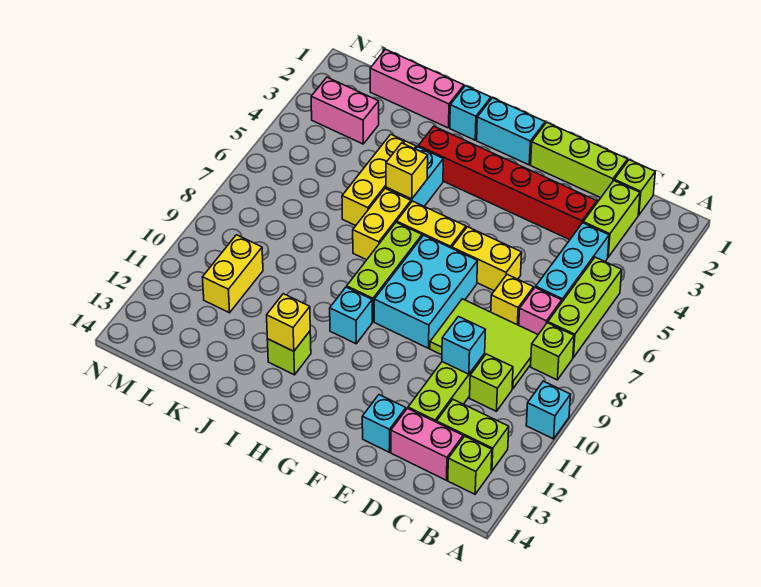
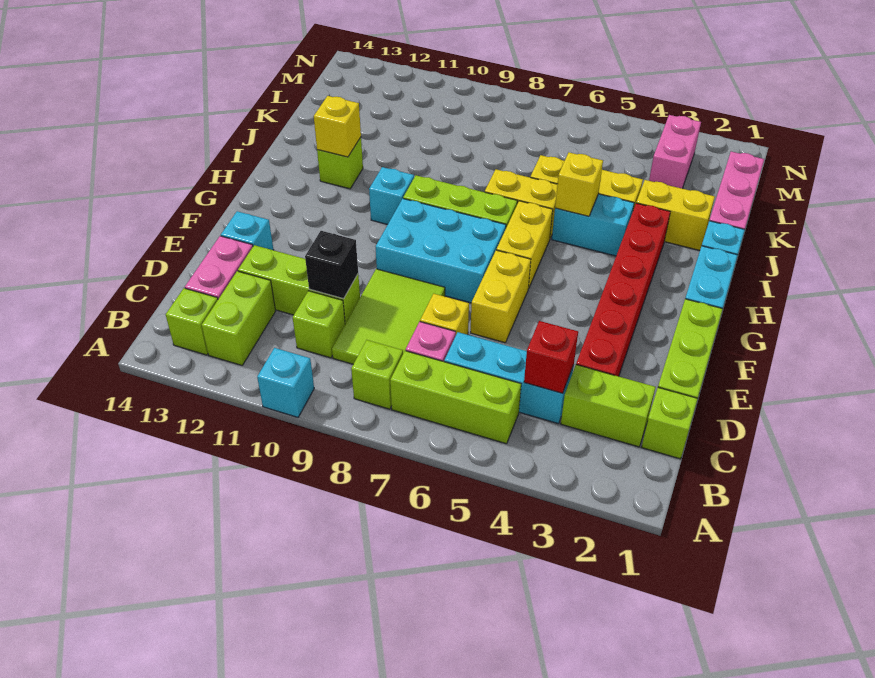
none -> red 1x1 brick [524,321,578,393]
cyan 1x1 brick [442,317,485,374] -> black 1x1 brick [305,231,358,299]
yellow 1x2 brick [202,235,263,313] -> yellow 1x2 brick moved to [636,180,715,250]

